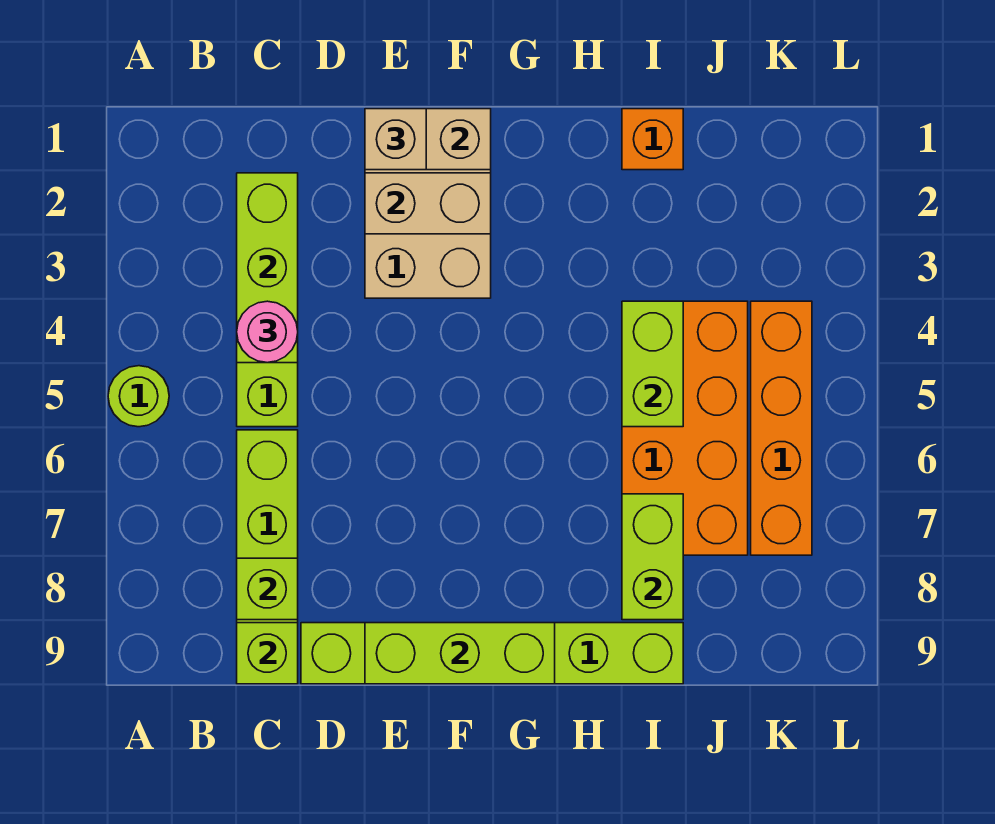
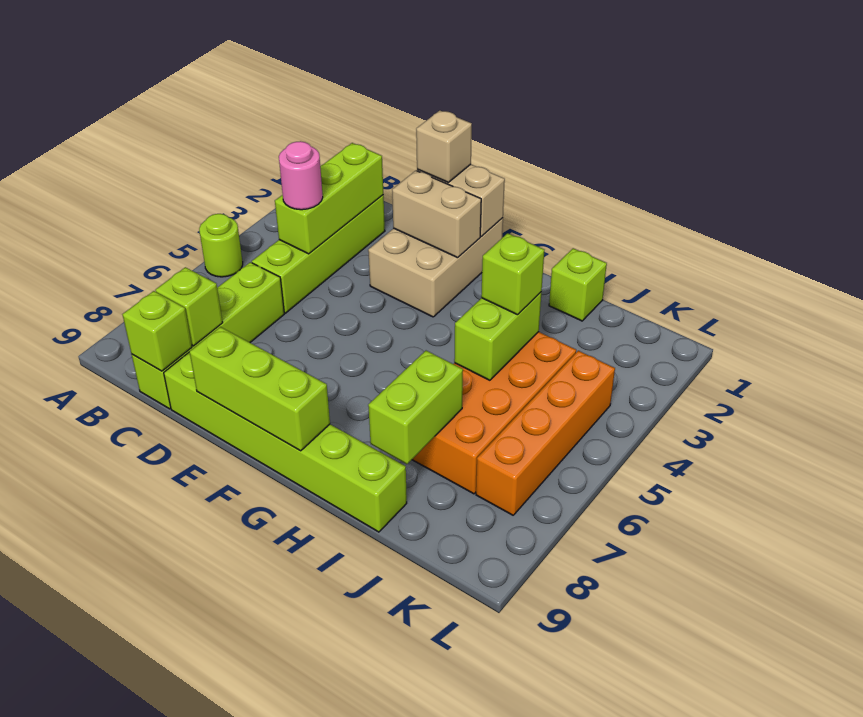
orange 1x1 brick [622,109,683,170] -> lime 1x1 brick [549,248,607,321]
none -> lime 1x1 brick [481,233,544,315]

